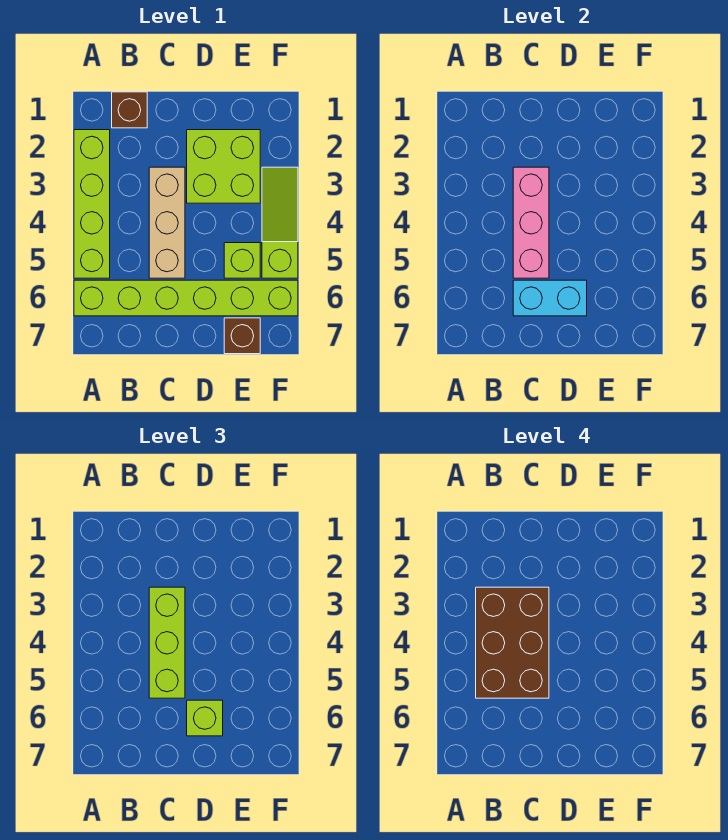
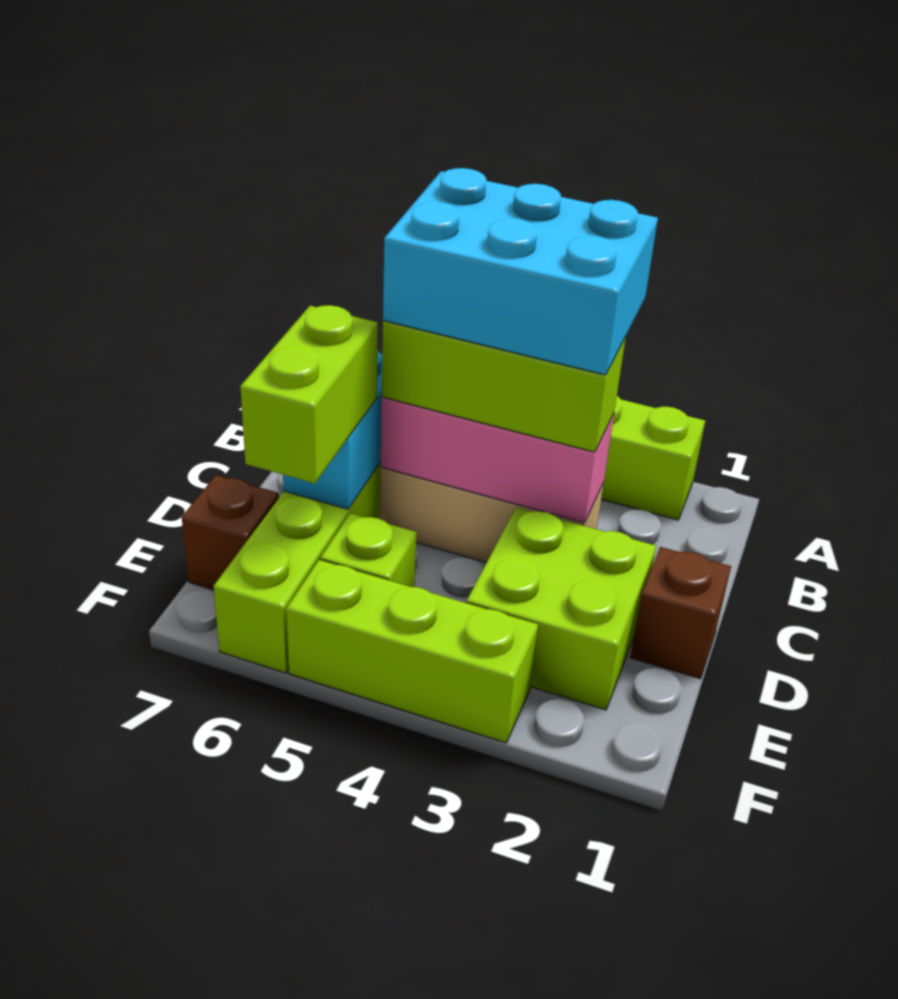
brown 1x1 brick [112,92,147,128] -> brown 1x1 brick moved to [630,547,731,678]
brown 2x3 brick [476,587,549,698] -> cyan 2x3 brick [383,168,658,375]
lime 1x1 brick [187,700,223,736] -> lime 1x2 brick [240,305,378,483]
lime 1x3 slope [262,167,298,278] -> lime 1x3 brick [286,560,538,743]

